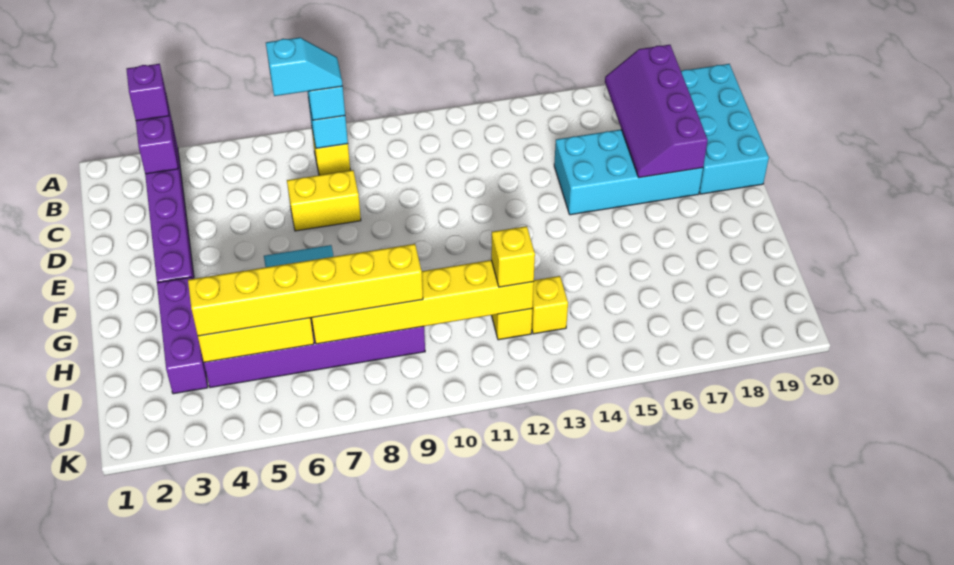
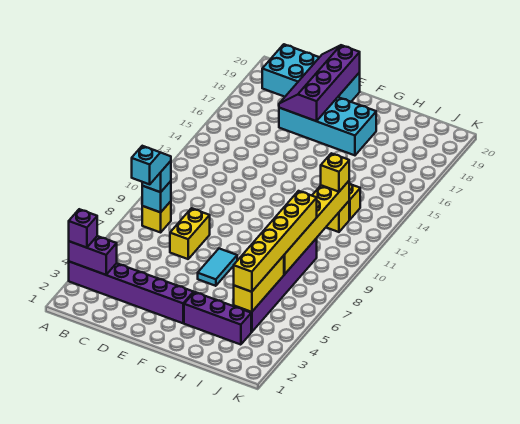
purple 2x4 slope [605,45,708,178] -> purple 2x4 slope turned to [279,45,360,121]
cyan 2x4 brick [554,130,703,215] -> cyan 2x4 brick turned to [279,97,376,155]

